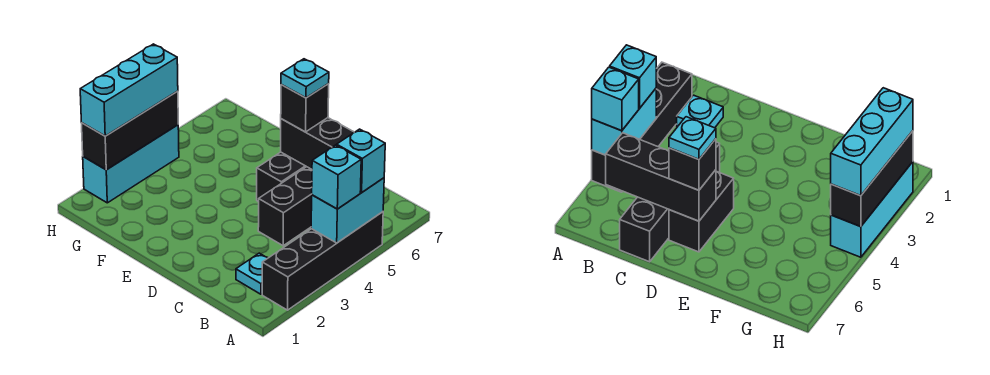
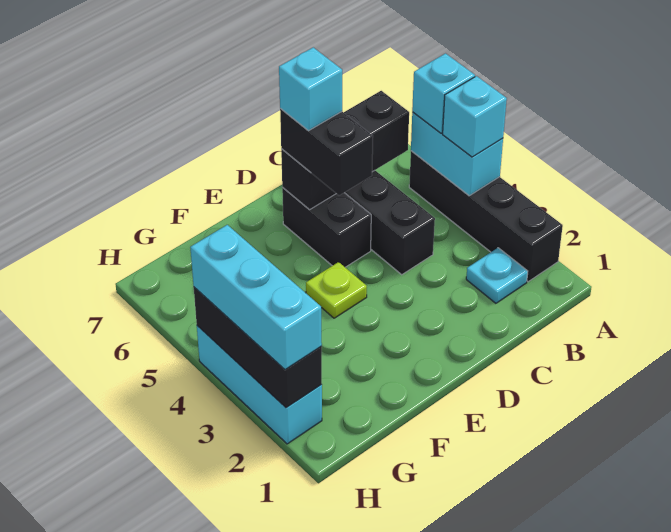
black 1x1 brick [281,84,329,132] -> black 1x2 brick [280,108,373,195]
cyan 1x1 plate [281,59,329,98] -> cyan 1x1 brick [279,47,342,131]
none -> lime 1x1 plate [306,262,367,318]

